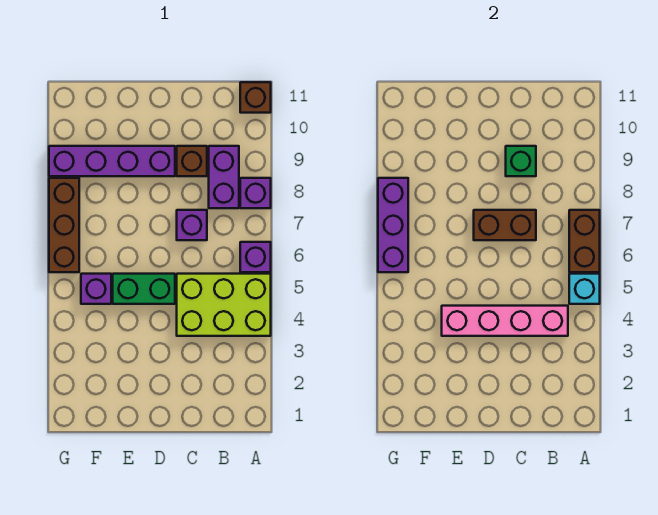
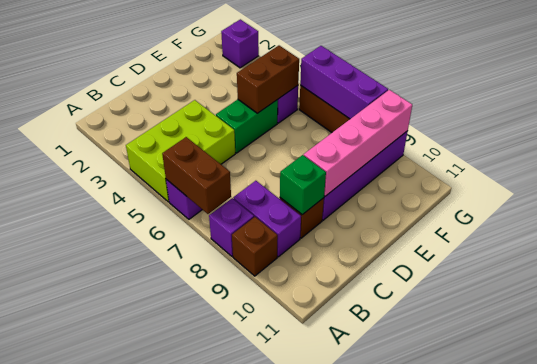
cyan 1x1 brick [569,274,600,304] -> none
brown 1x1 brick [240,82,271,113] -> brown 1x1 brick moved to [232,217,278,276]
pink 1x4 brick [442,306,568,336] -> pink 1x4 brick moved to [304,90,412,196]
purple 1x1 brick [177,210,207,240] -> purple 1x1 brick moved to [221,19,259,68]
brown 1x2 brick [474,210,536,240] -> brown 1x2 brick moved to [237,46,299,113]

